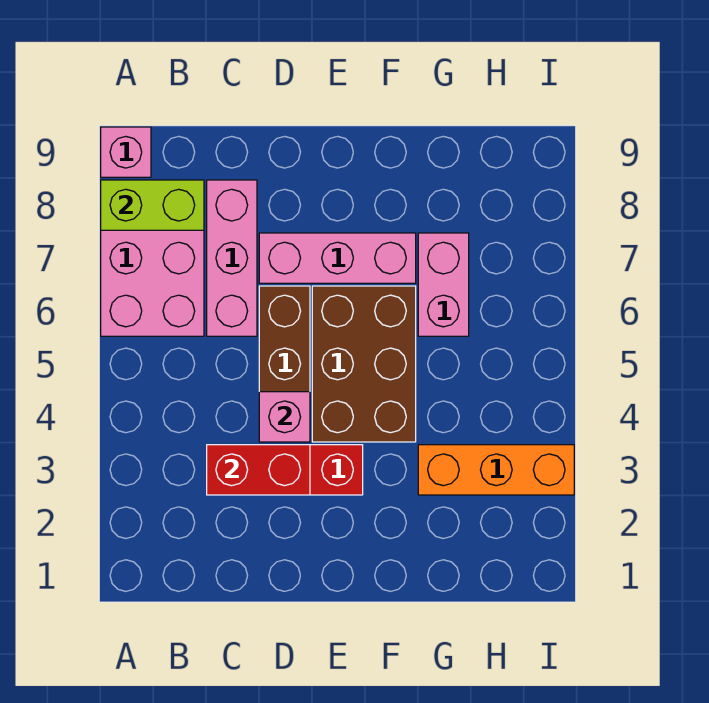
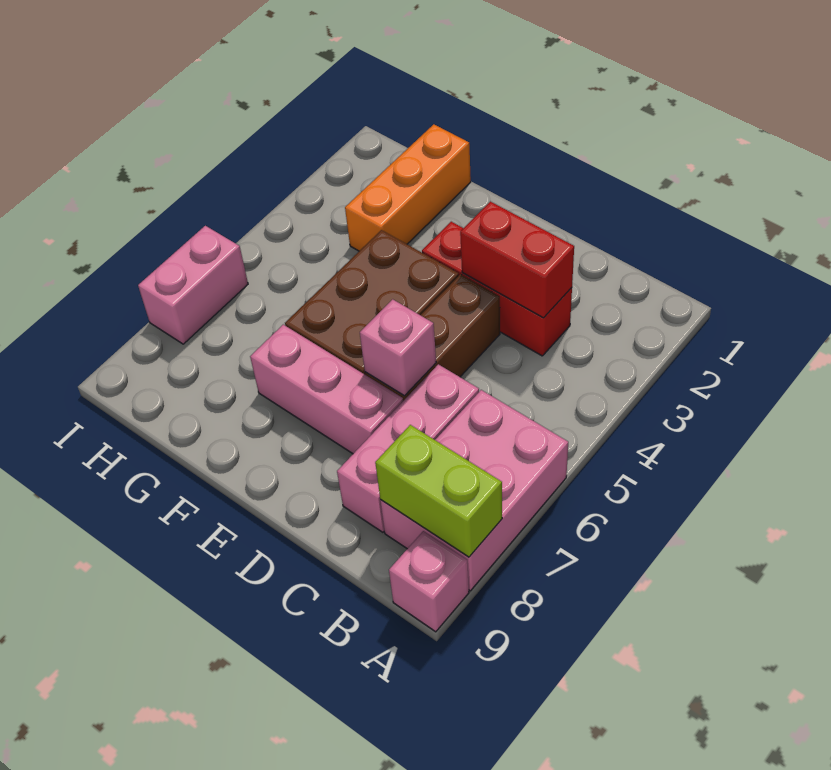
pink 1x1 brick [259,392,310,442] -> pink 1x1 brick moved to [360,299,436,396]
orange 1x3 brick [418,445,574,495] -> orange 1x3 brick turned to [345,124,471,251]
pink 1x2 brick [418,233,469,336] -> pink 1x2 brick moved to [138,226,248,344]

